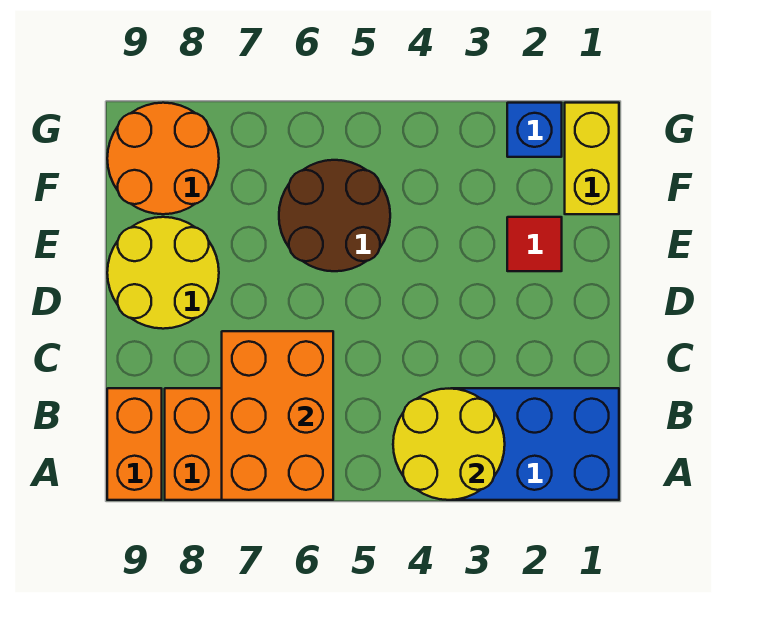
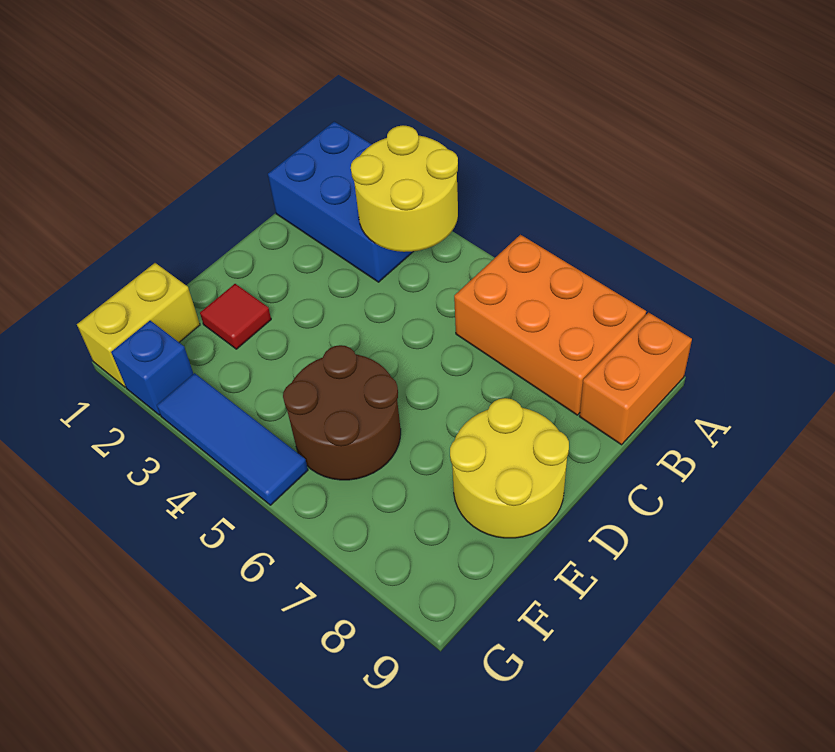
orange 2x3 brick [222,331,333,500] -> none
orange 2x2 round brick [107,103,219,214] -> none
none -> blue 1x3 tile [157,373,308,505]

